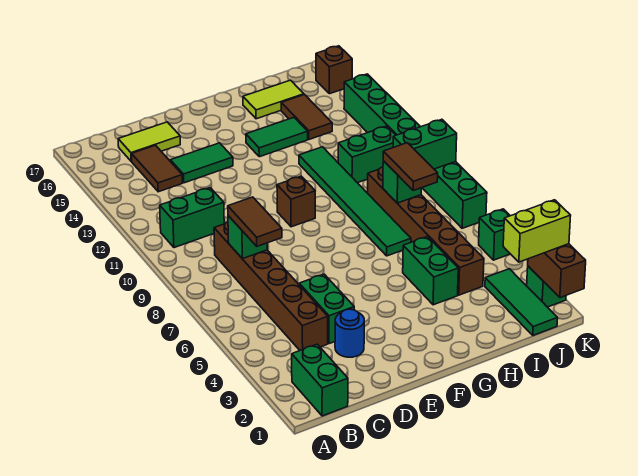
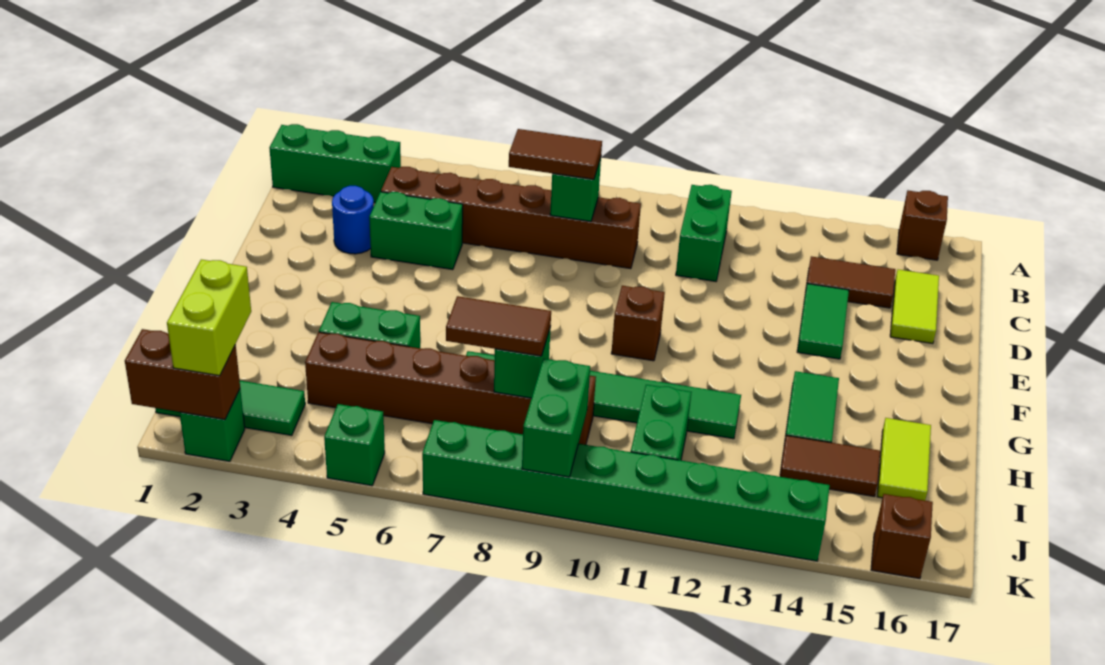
none -> brown 1x1 brick [897,191,948,260]
green 1x2 brick [292,344,348,416] -> green 1x3 brick [269,124,401,203]

